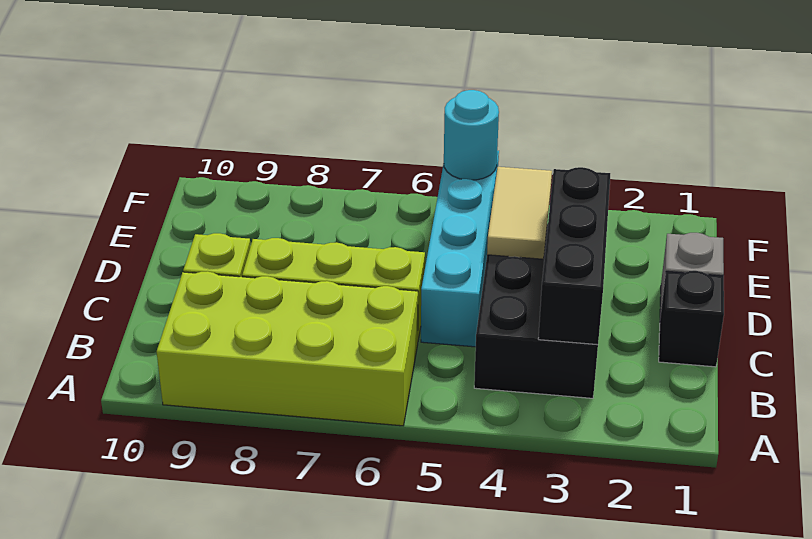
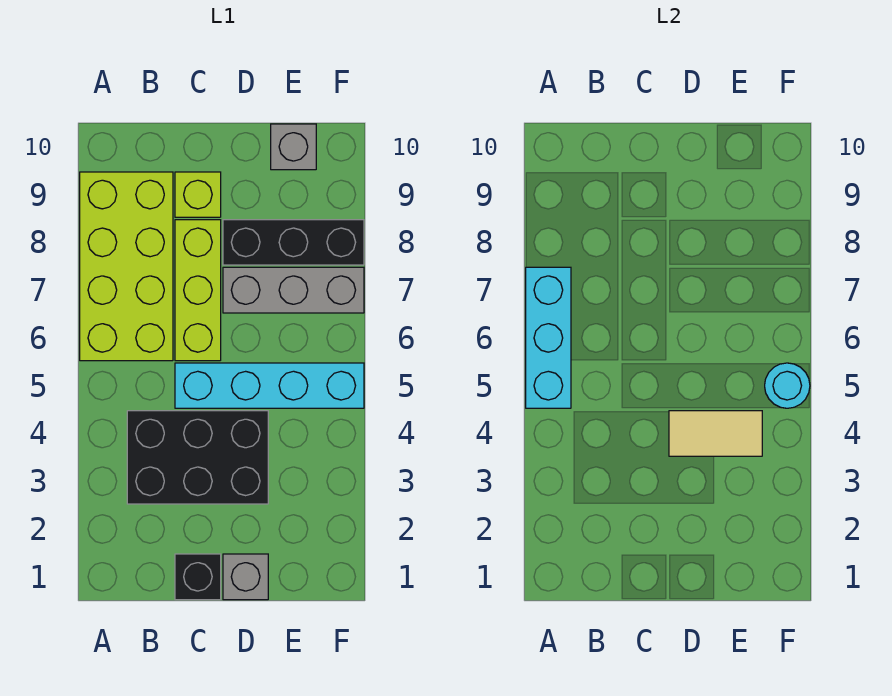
none -> cyan 1x3 brick [526,267,571,408]
black 1x3 brick [538,167,610,345] -> black 1x3 brick moved to [223,220,364,265]
none -> grey 1x3 brick [223,267,364,313]
none -> grey 1x1 brick [271,124,316,170]

